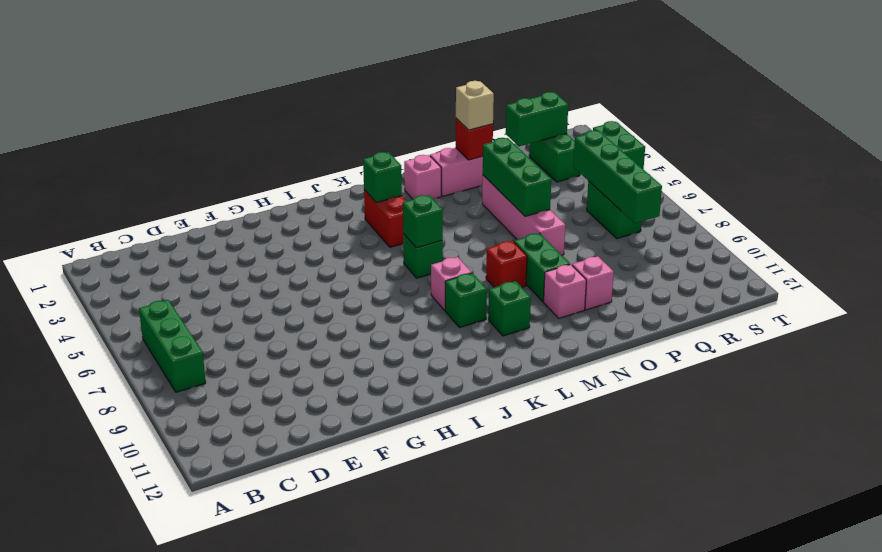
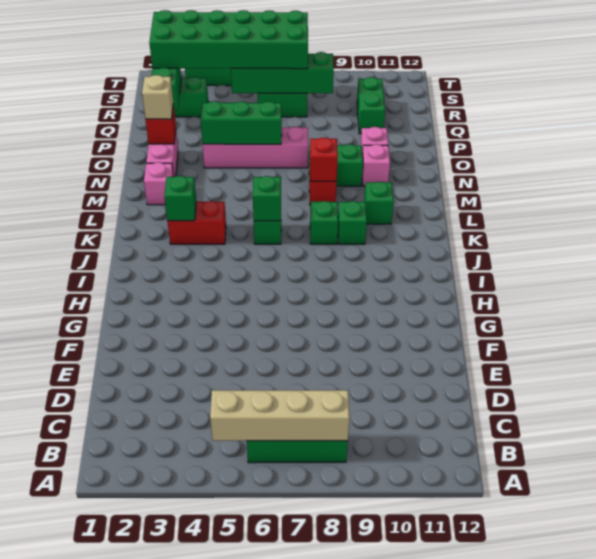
none -> tan 1x4 brick [210,390,350,441]
pink 1x1 brick [431,257,472,310] -> green 1x1 brick [310,201,338,244]
none -> red 1x1 brick [310,138,338,181]
none -> green 1x2 brick [357,77,385,134]
none -> green 2x6 brick [149,10,308,69]

